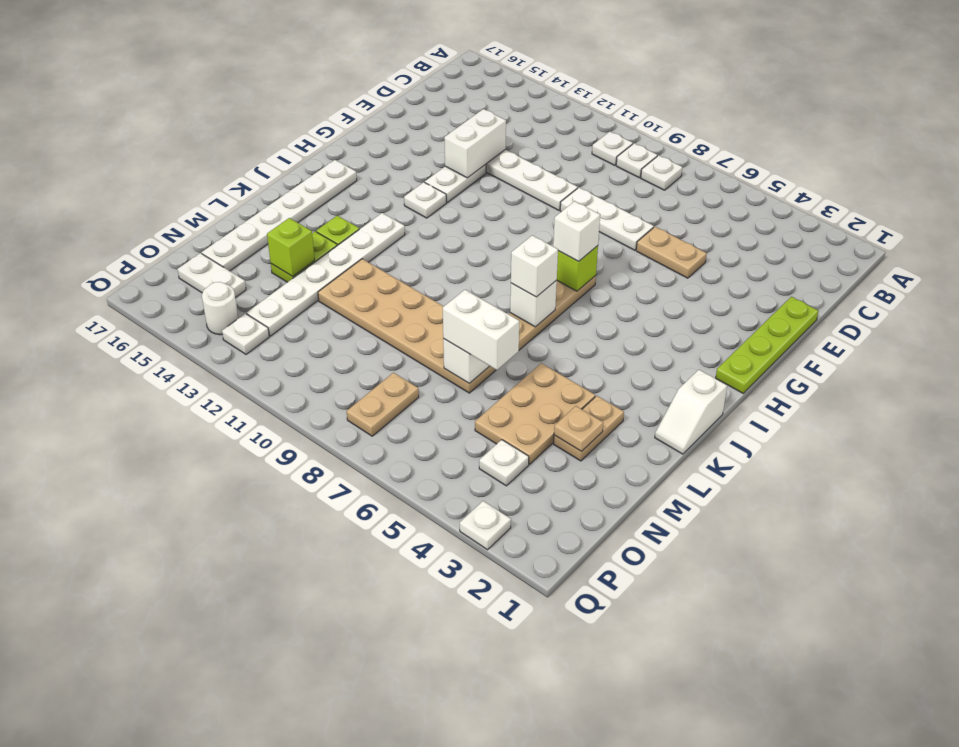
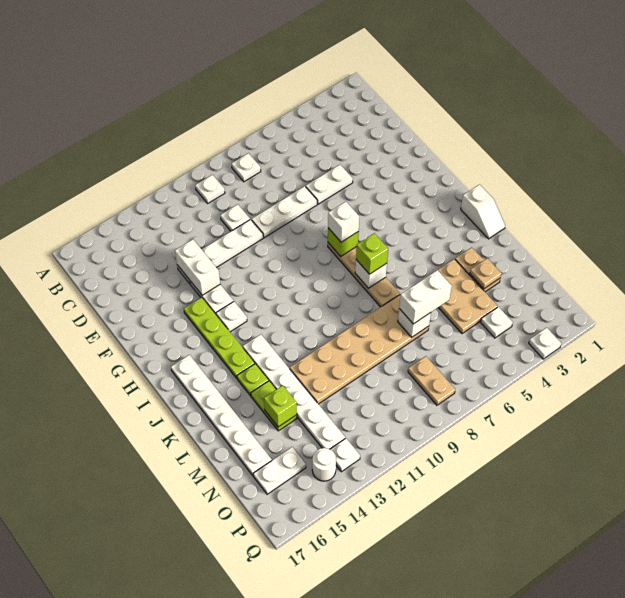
white 1x1 plate [616,143,657,178] -> white 1x1 plate moved to [220,204,250,231]
lime 1x4 plate [716,297,819,393] -> lime 1x4 plate moved to [184,297,255,378]
tan 1x2 plate [636,227,707,278] -> white 1x2 plate [306,165,353,204]
white 1x1 brick [511,235,558,297] -> lime 1x1 brick [356,233,388,274]

